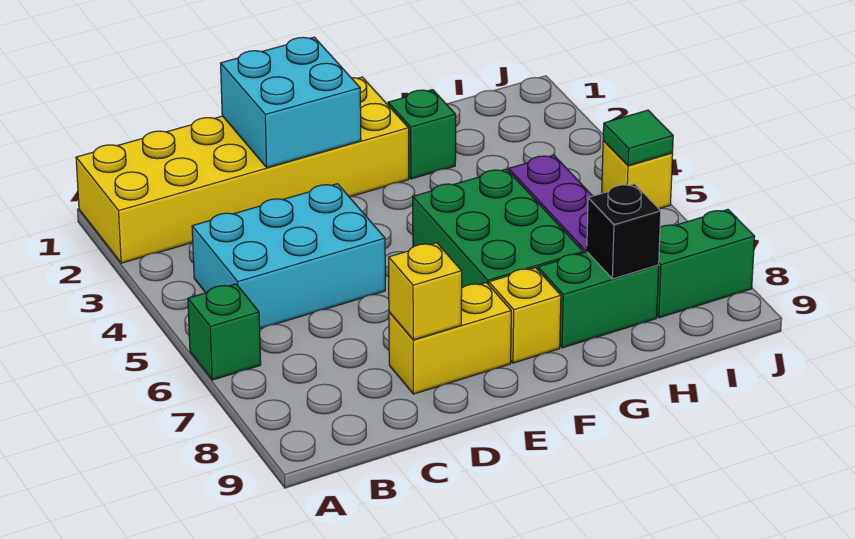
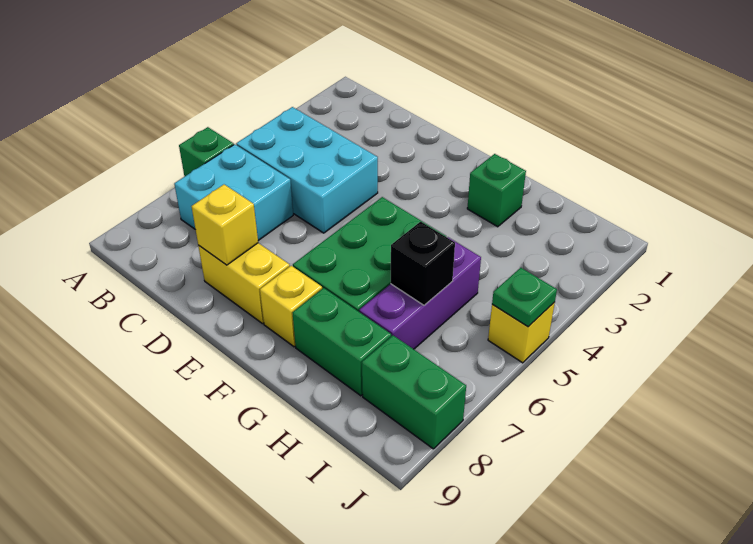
yellow 2x6 brick [76,77,409,263] -> none
cyan 2x2 brick [221,37,361,168] -> cyan 2x2 brick moved to [174,144,293,241]
black 1x1 brick [587,184,661,279] -> black 1x1 brick moved to [391,222,455,305]
green 1x1 tile [603,110,673,166] -> green 1x1 plate [492,268,557,327]

